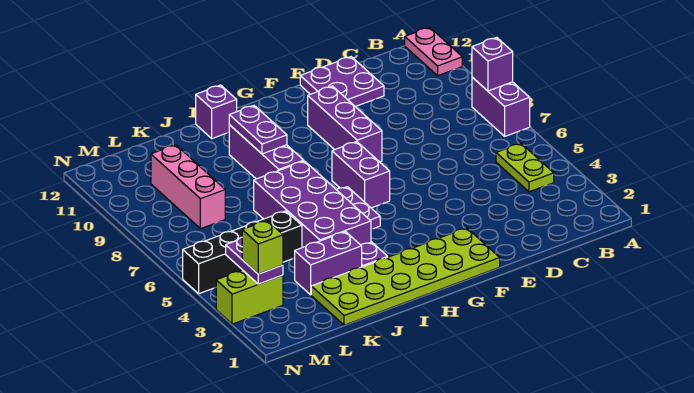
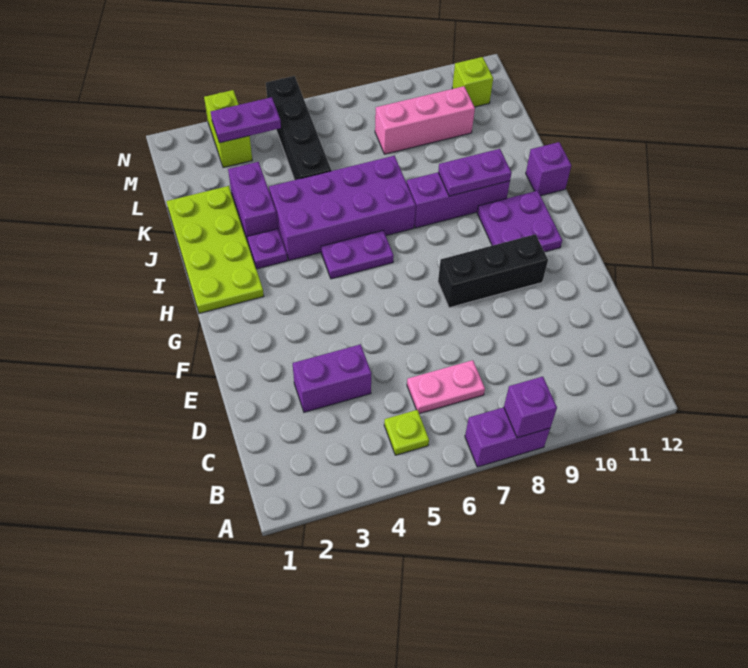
pink 1x2 plate [405,27,462,76] -> pink 1x2 plate moved to [407,360,485,414]
lime 1x2 plate [496,143,554,192] -> lime 1x1 plate [384,410,429,455]
purple 2x2 plate [300,57,384,107] -> purple 2x2 plate moved to [477,191,562,252]
lime 2x6 plate [311,228,500,325] -> lime 2x4 plate [166,186,264,313]
purple 1x3 brick [308,86,382,162] -> black 1x3 brick [438,234,548,308]
purple 1x2 brick [332,142,390,208] -> purple 1x2 brick moved to [293,344,371,412]
lime 1x1 brick [242,221,283,274] -> lime 1x1 brick moved to [452,57,493,107]

